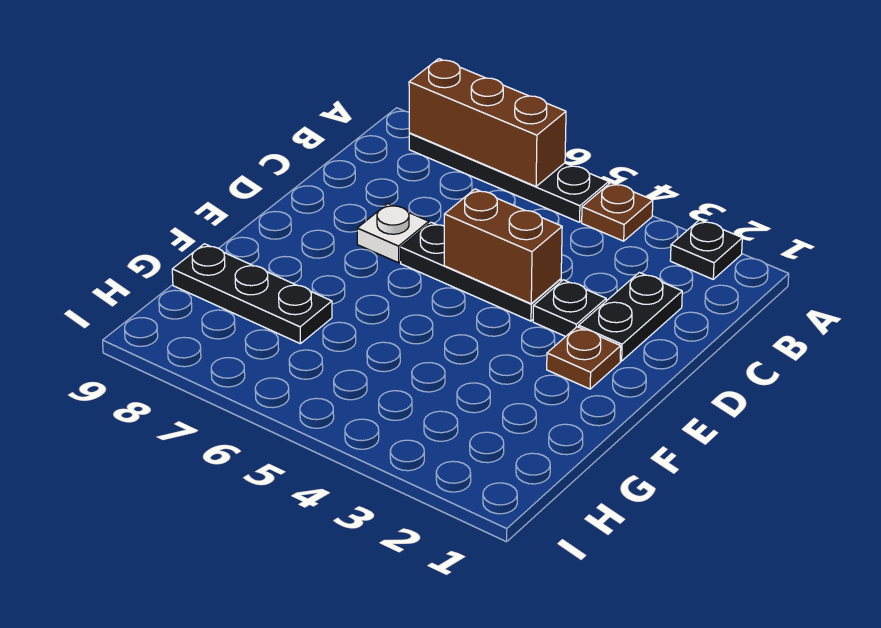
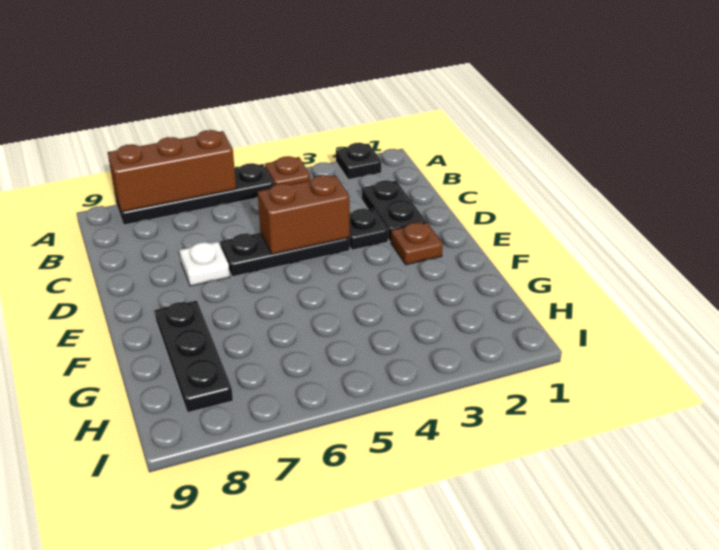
black 1x3 plate [172,244,332,344] -> black 1x3 plate turned to [155,301,233,413]

